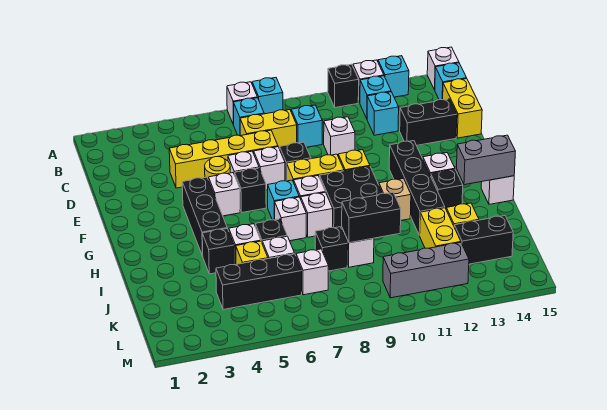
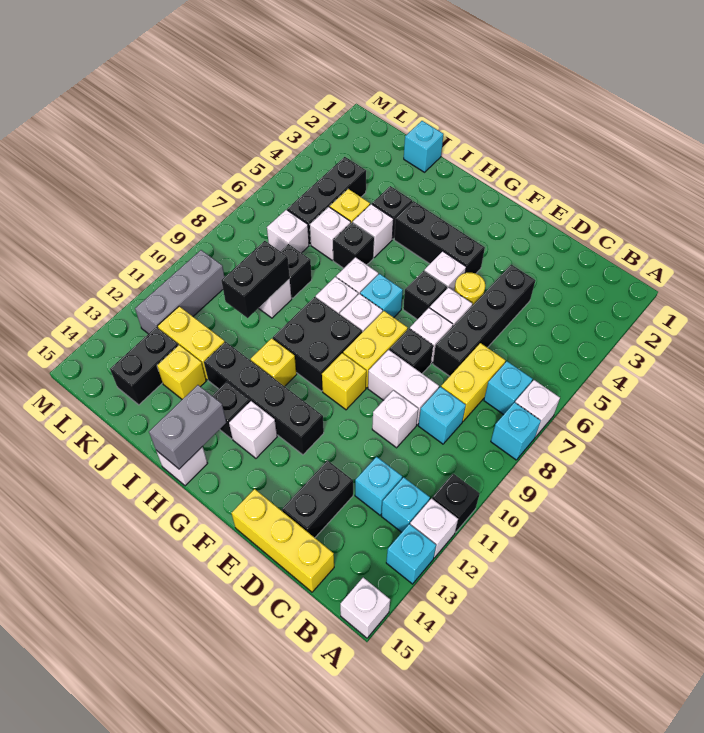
cyan 1x1 brick [435,63,467,100] -> cyan 1x1 brick moved to [404,121,443,172]
yellow 1x2 brick [443,79,482,138] -> yellow 1x3 brick [232,489,334,592]
yellow 1x4 brick [169,130,278,188] -> black 1x4 brick [433,265,535,376]
none -> white 1x2 brick [368,350,439,425]
tan 1x1 brick [379,178,411,221] -> yellow 1x1 brick [251,338,297,386]

